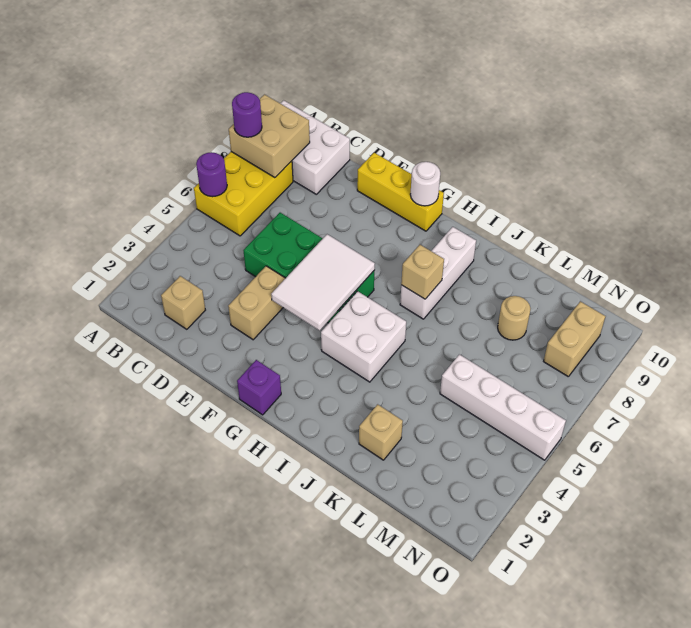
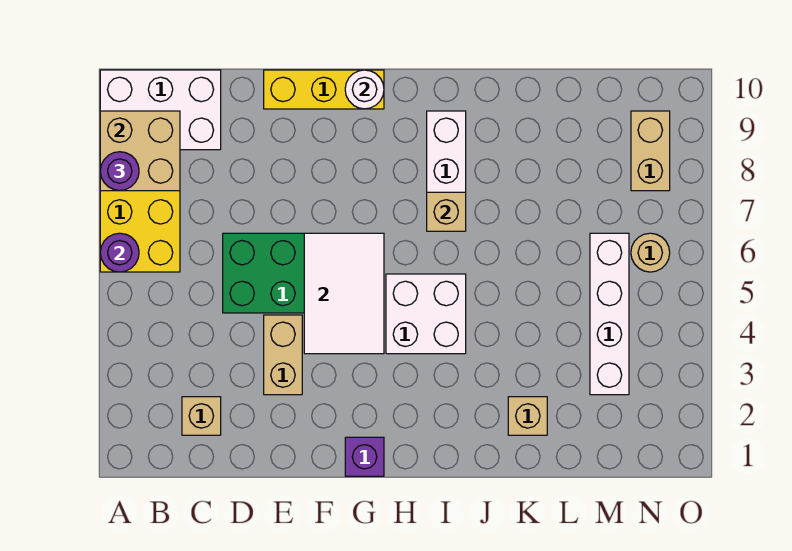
white 1x4 brick [440,354,566,460] -> white 1x4 brick turned to [590,233,629,395]
tan 1x1 round brick [498,296,530,340] -> tan 1x1 round brick moved to [631,233,670,272]

